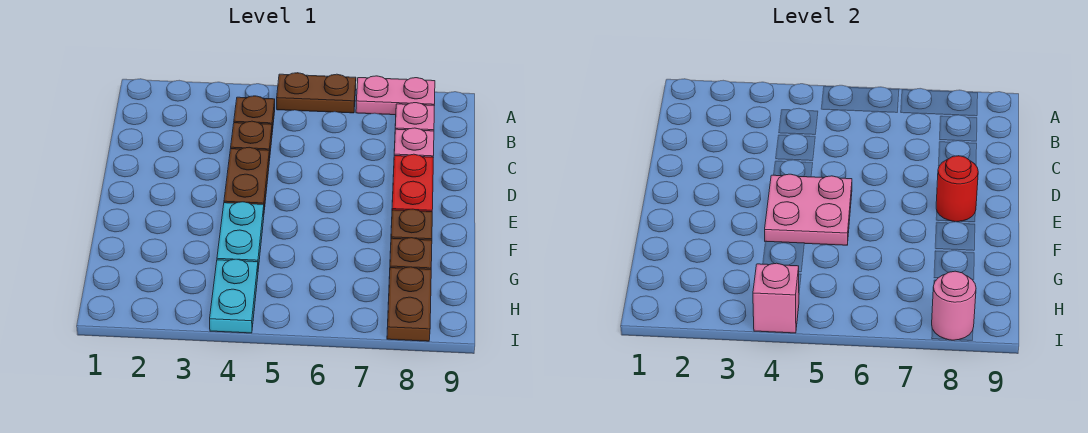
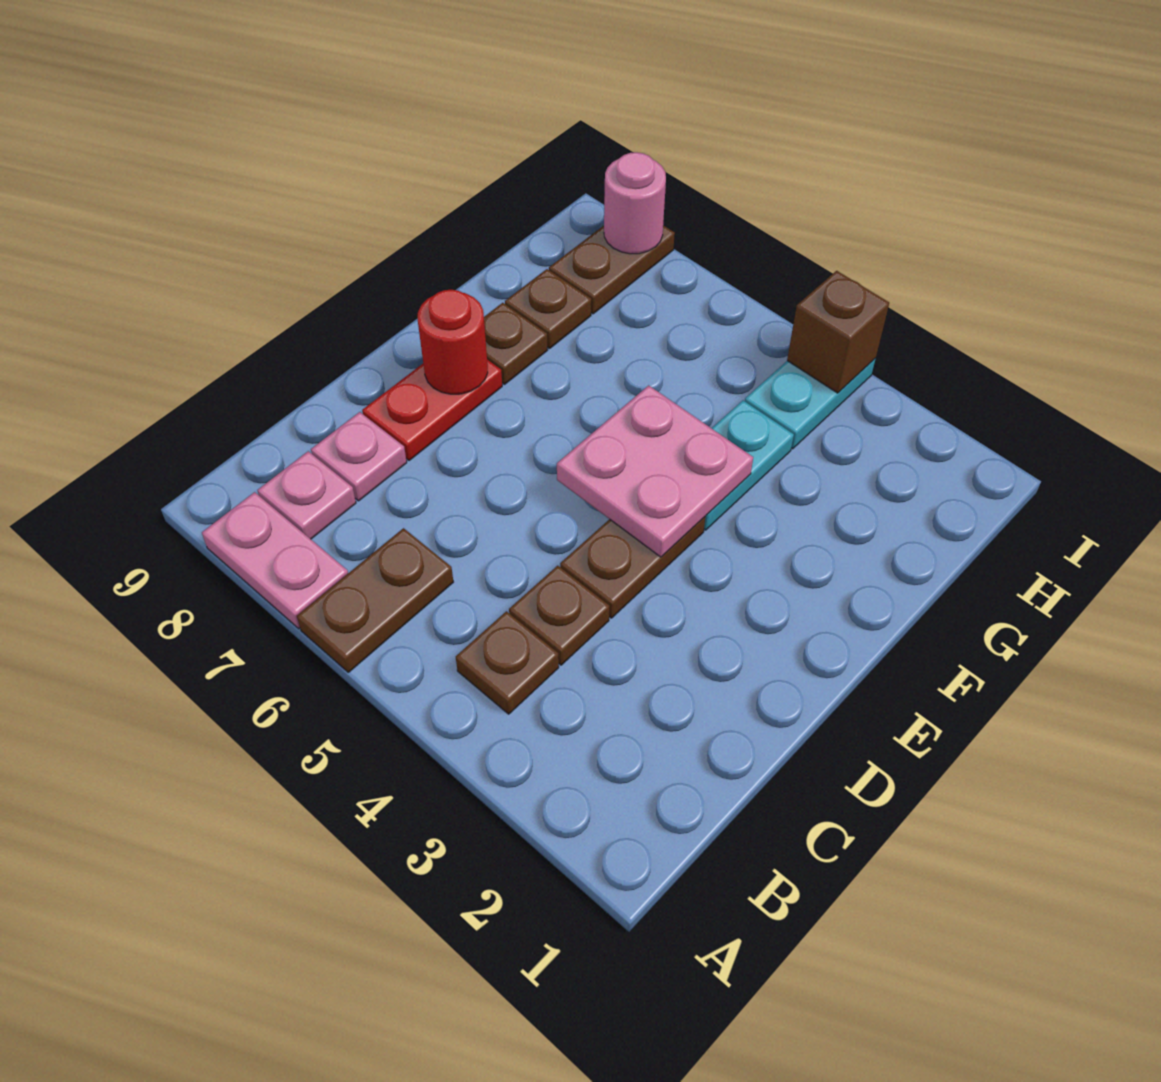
brown 1x2 plate [277,73,356,113] -> brown 1x2 plate turned to [297,528,453,672]
pink 1x1 brick [753,263,799,333] -> brown 1x1 brick [787,271,889,393]

